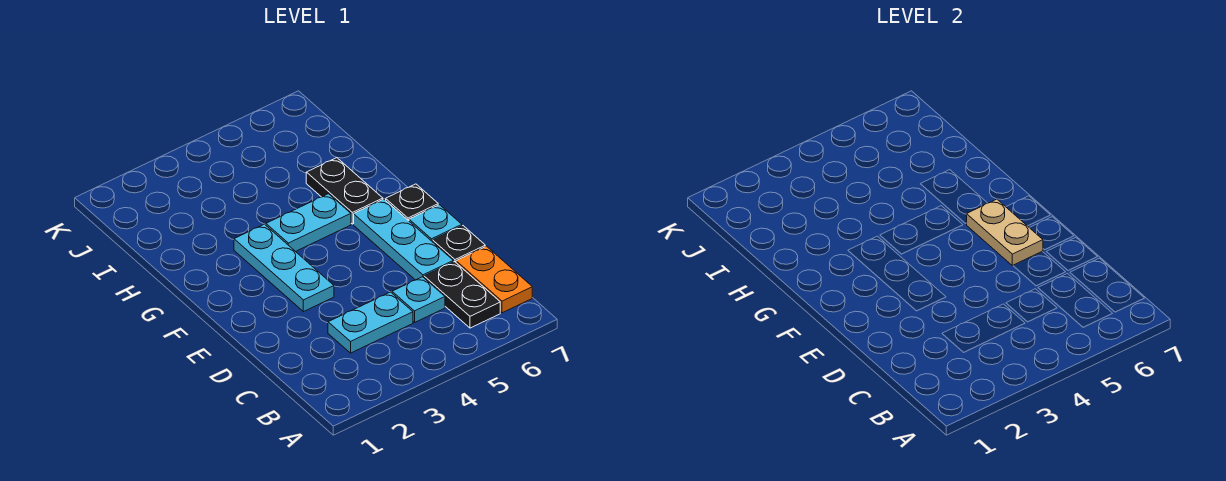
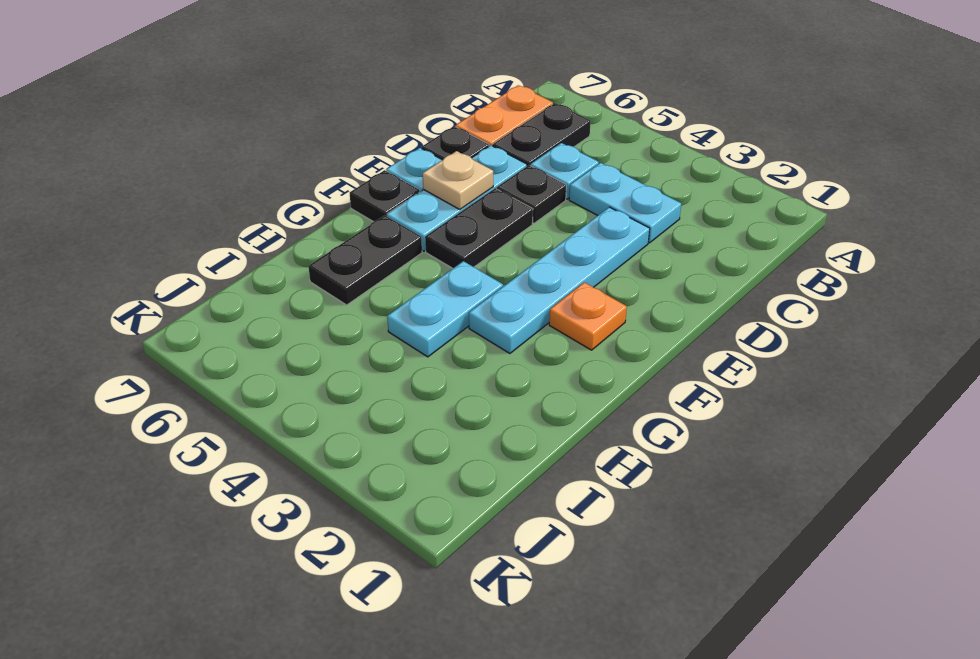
none -> black 1x1 plate [497,165,566,223]
cyan 1x3 plate [234,224,334,312] -> cyan 1x4 plate [469,207,650,353]
none -> black 1x2 plate [425,188,533,269]
tan 1x2 plate [967,199,1043,266] -> tan 1x1 plate [423,151,493,209]
none -> orange 1x1 plate [549,282,627,350]
cyan 1x2 plate [266,194,351,252] -> cyan 1x2 plate turned to [387,261,503,357]

